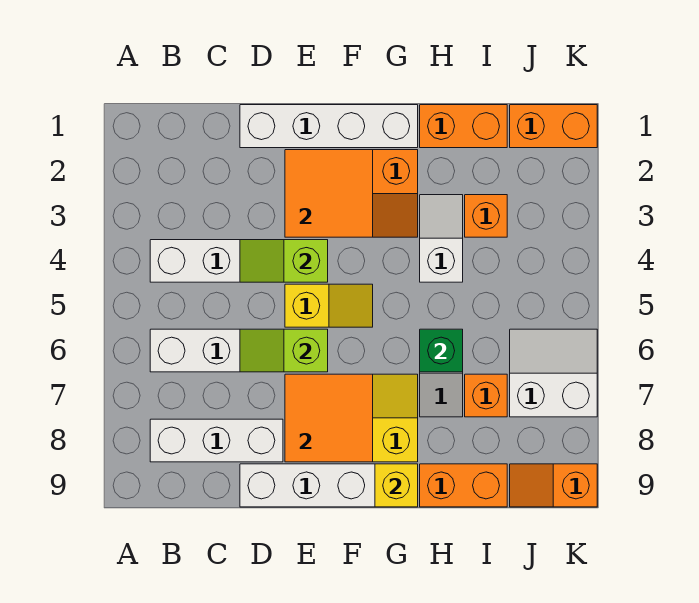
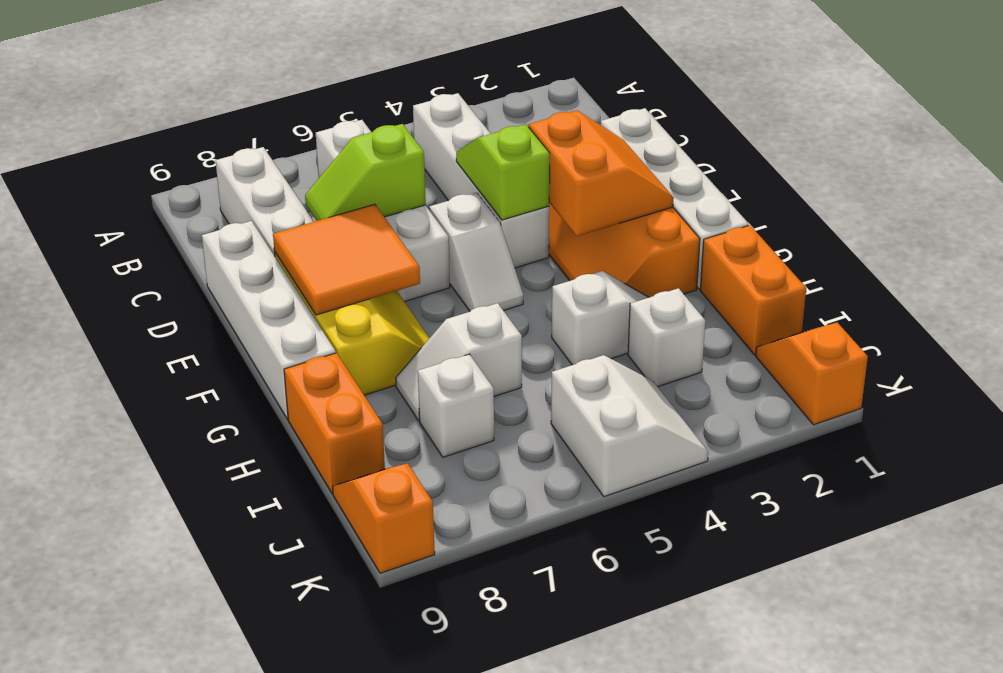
lime 1x2 slope [240,329,328,372] -> lime 1x2 slope turned to [305,124,426,221]
orange 2x2 tile [285,150,373,237] -> orange 2x2 slope [529,111,674,236]
yellow 1x2 slope [285,284,373,327] -> white 1x2 slope [429,193,523,311]
yellow 1x1 brick [375,464,418,507] -> none
green 1x1 brick [420,329,463,372] -> none
orange 1x1 brick [465,195,507,237] -> white 1x1 brick [628,288,705,387]
orange 1x1 brick [465,374,507,417] -> white 1x1 brick [418,354,494,457]
orange 1x2 brick [510,105,597,148] -> orange 1x2 slope [756,322,868,425]
white 2x2 slope [510,329,597,417] -> white 2x2 slope moved to [551,355,708,497]

